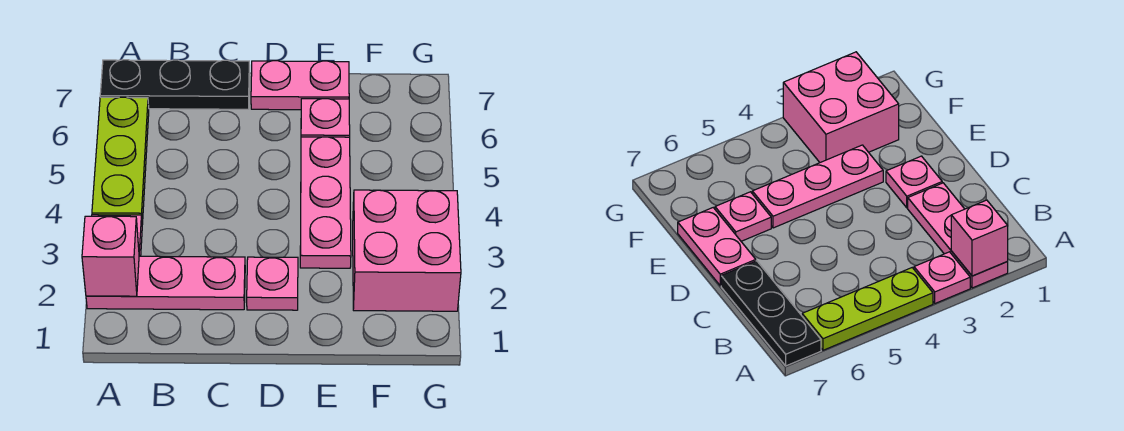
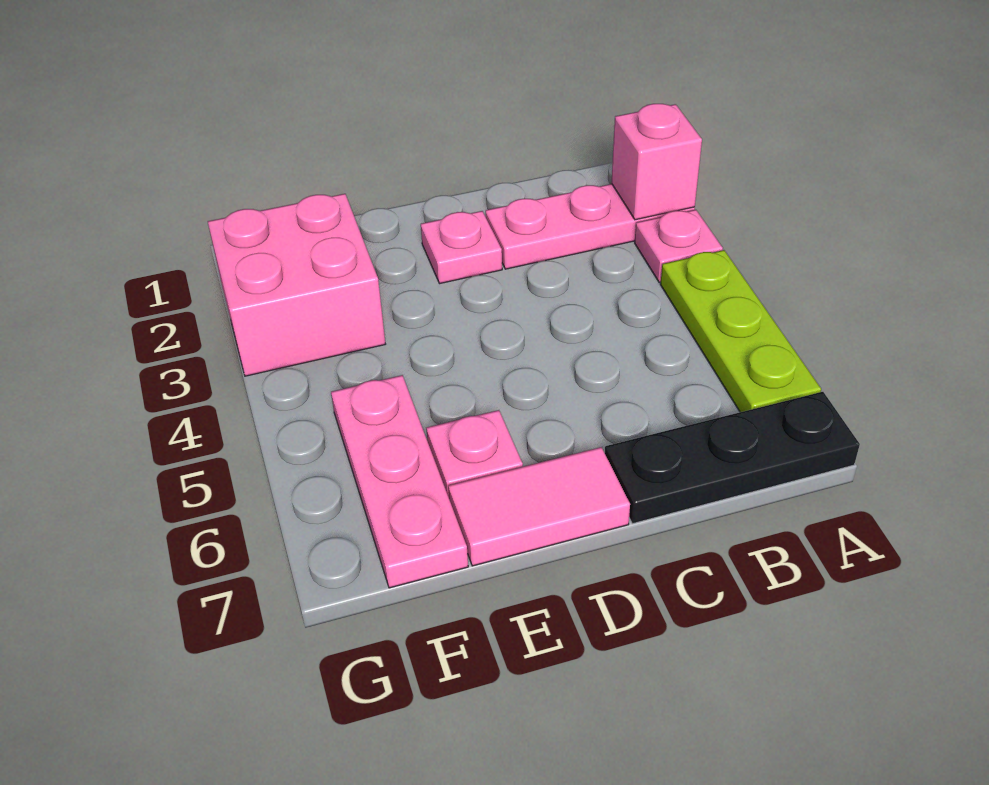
pink 1x2 plate [251,61,349,110] -> pink 1x2 tile [448,447,630,566]
pink 1x3 plate [300,137,351,268] -> pink 1x3 plate moved to [331,375,468,588]

